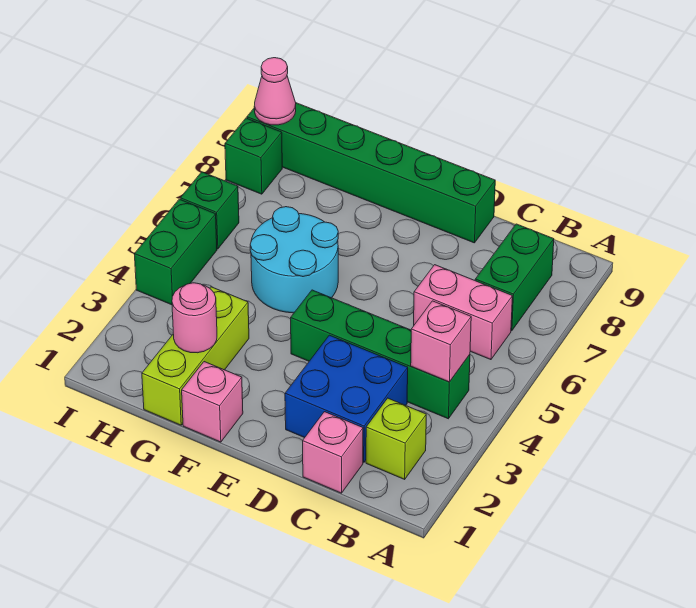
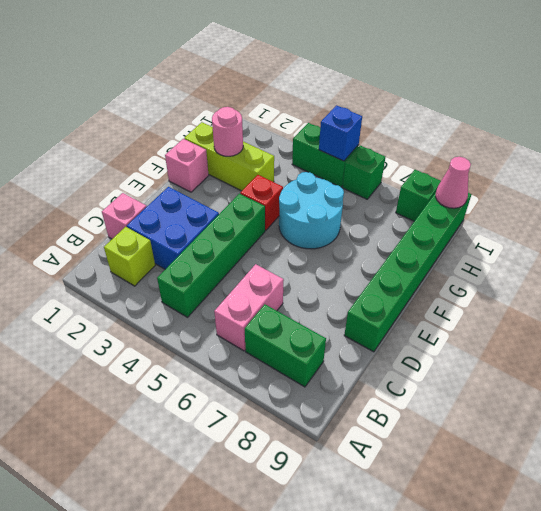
pink 1x1 brick [411,301,471,382] -> none
none -> red 1x1 brick [240,175,283,231]
none -> blue 1x1 brick [319,105,362,161]

